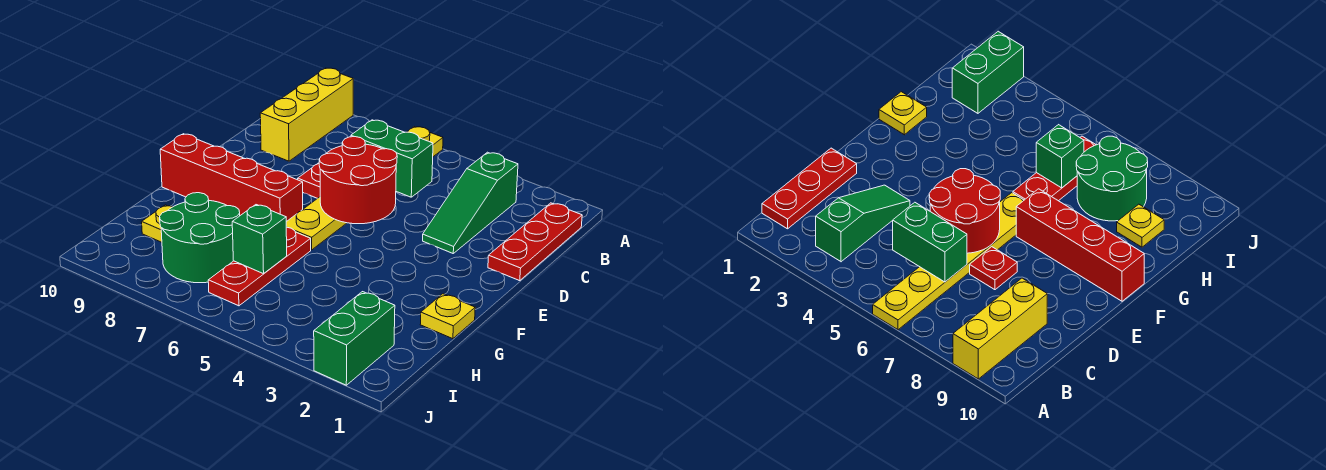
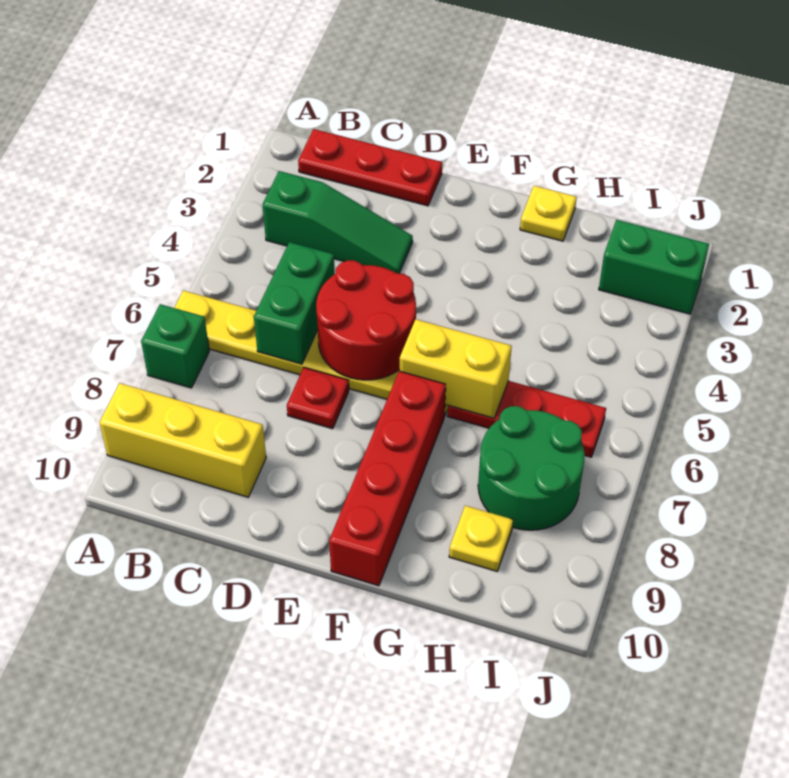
none -> yellow 1x2 brick [400,319,512,418]
green 1x1 brick [232,205,287,274] -> green 1x1 brick moved to [141,304,209,388]

